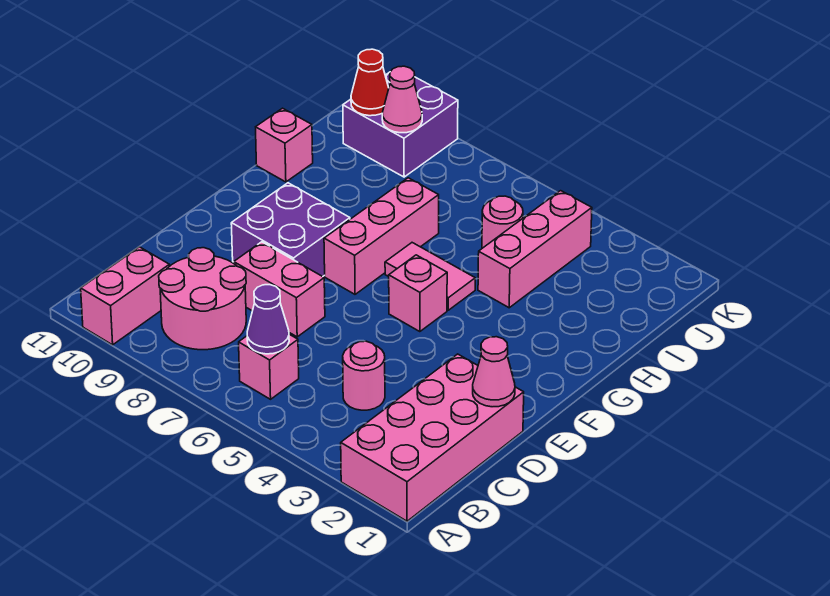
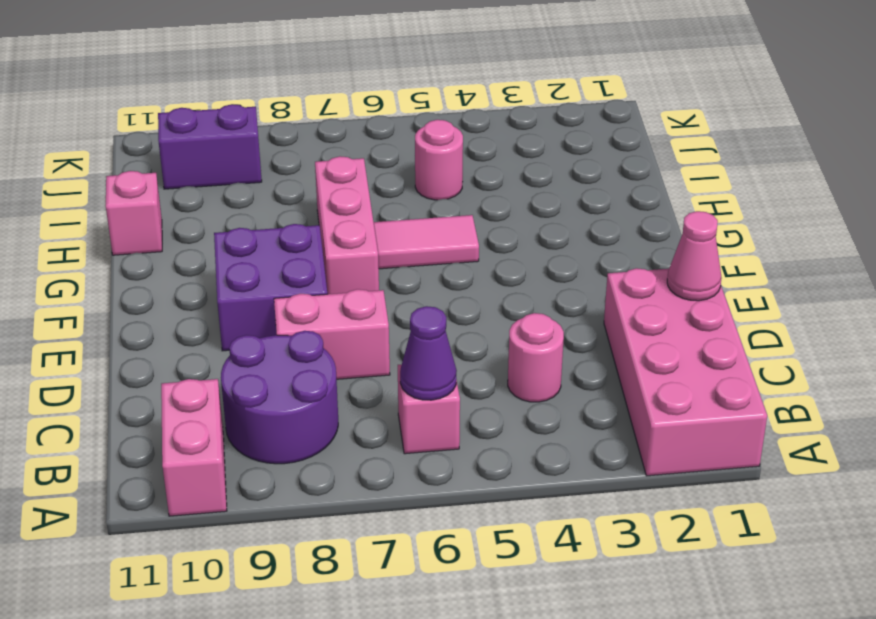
pink 2x2 round brick [159,248,246,350] -> purple 2x2 round brick [221,331,338,464]
pink 1x1 brick [389,255,447,332] -> none
pink 1x3 brick [478,191,592,308] -> none
purple 2x2 brick [343,72,458,177] -> purple 1x2 brick [158,104,262,189]
pink 1x1 cone [382,66,422,133] -> none
red 1x1 cone [351,49,389,116] -> none

